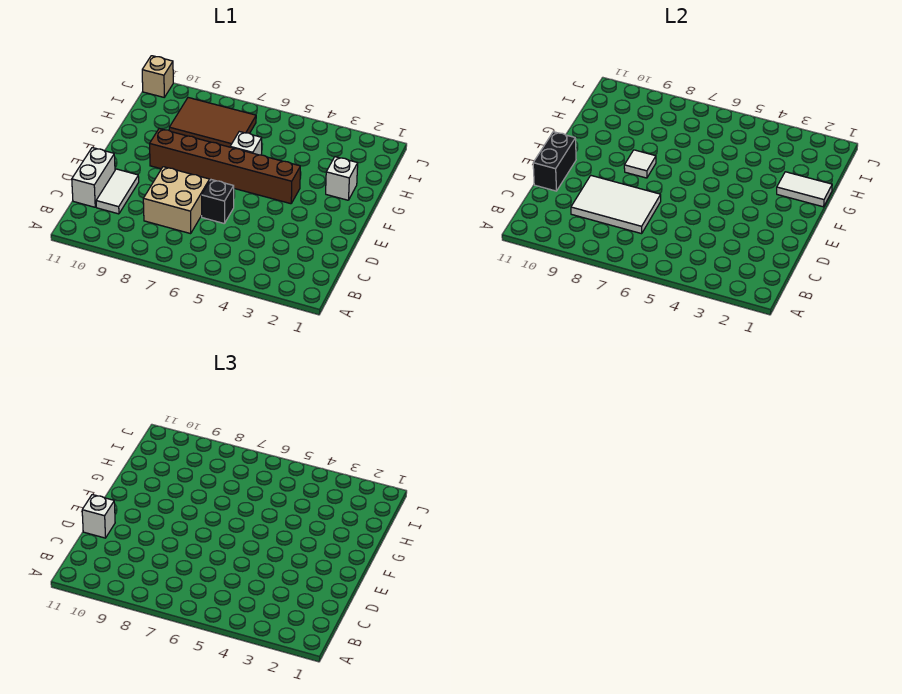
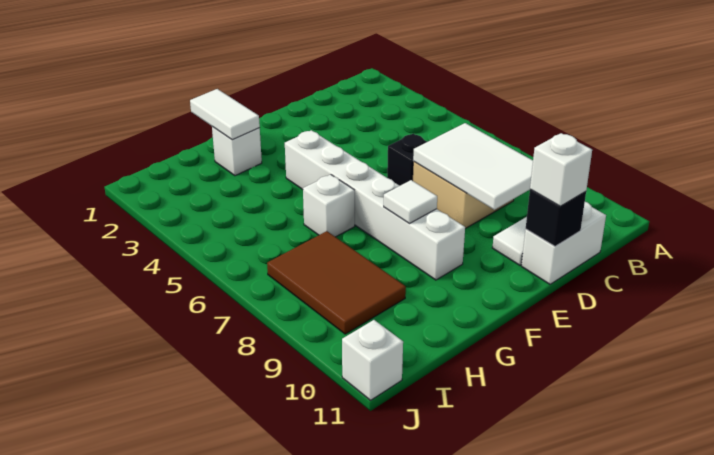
black 1x2 brick [533,132,576,191] -> black 1x1 brick [526,189,586,246]
brown 1x6 brick [150,129,300,204] -> white 1x6 brick [285,130,465,280]
tan 1x1 brick [142,56,173,97] -> white 1x1 brick [342,320,403,400]

